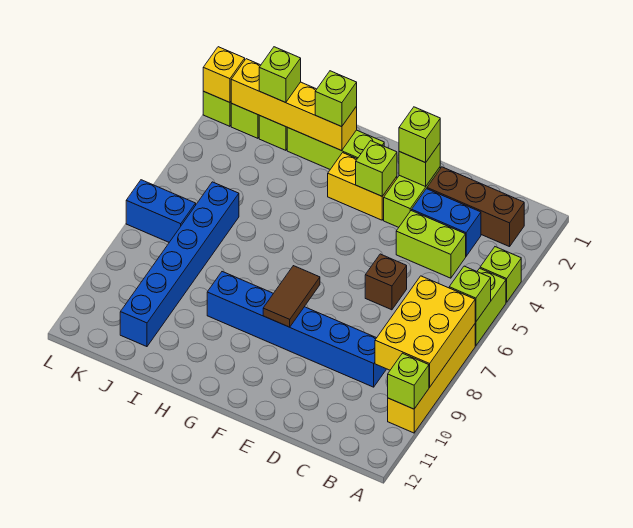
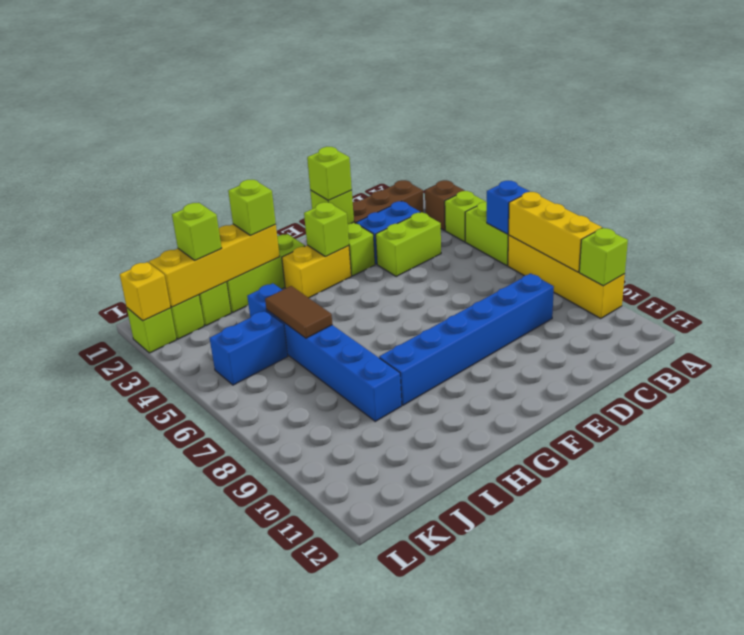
lime 1x1 brick [449,266,491,322] -> blue 1x1 brick [487,181,530,234]
yellow 2x3 brick [375,276,475,387] -> yellow 1x3 brick [509,192,602,272]
brown 1x1 brick [365,254,407,310] -> brown 1x1 brick moved to [425,180,464,230]
brown 1x2 tile [263,266,320,327] -> brown 1x2 tile moved to [265,286,332,338]
blue 1x6 brick [120,182,239,347] -> blue 1x6 brick moved to [247,283,402,421]
blue 1x2 brick [126,180,196,242] -> blue 1x2 brick moved to [210,311,288,385]

